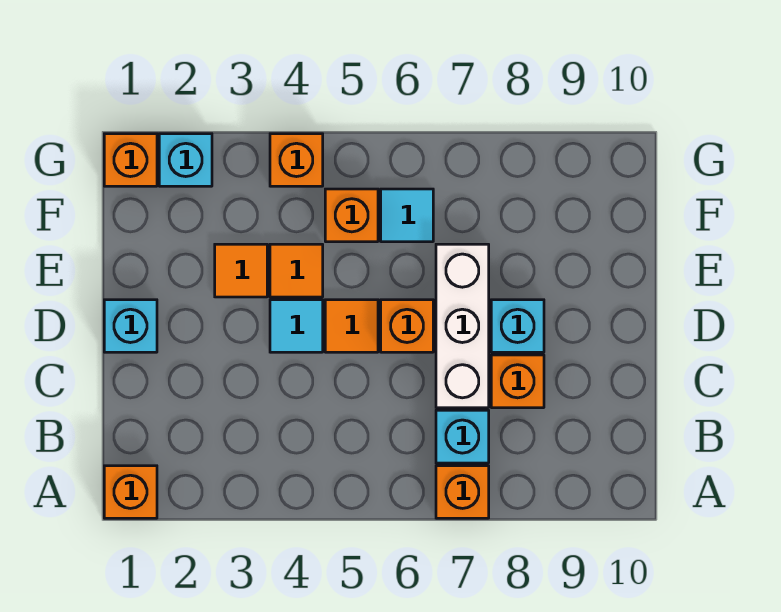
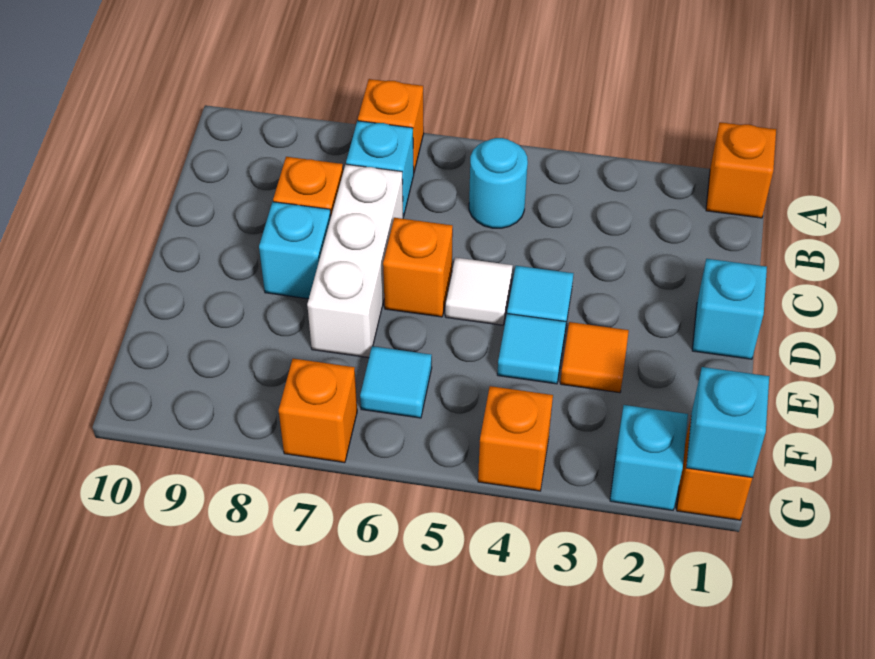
none -> cyan 1x1 round brick [469,138,528,228]
orange 1x1 tile [325,300,378,352] -> white 1x1 tile [445,257,513,325]
orange 1x1 tile [270,244,323,297] -> cyan 1x1 tile [497,314,566,384]
orange 1x1 brick [325,189,378,242] -> orange 1x1 brick moved to [279,359,357,463]
none -> cyan 1x1 brick [686,367,769,478]

